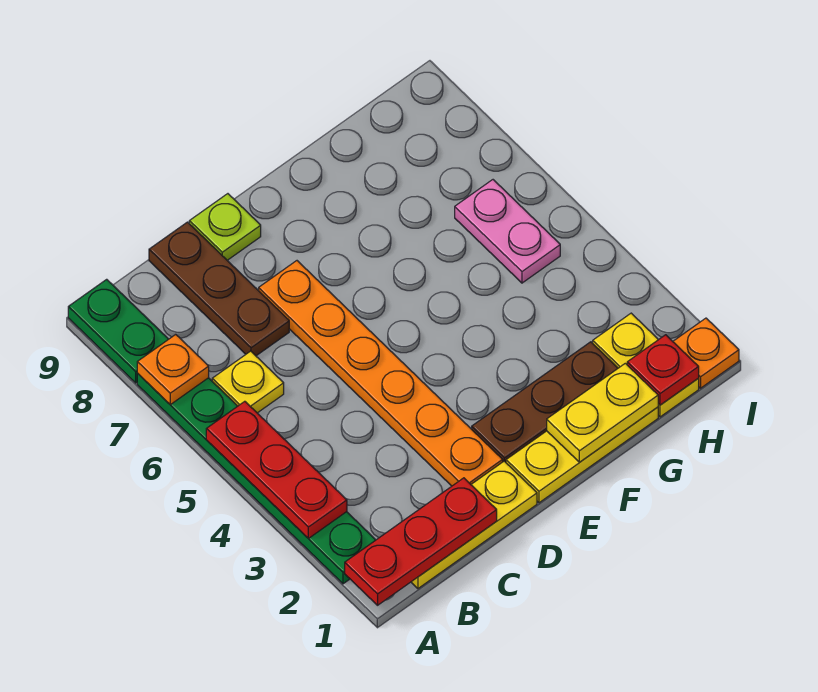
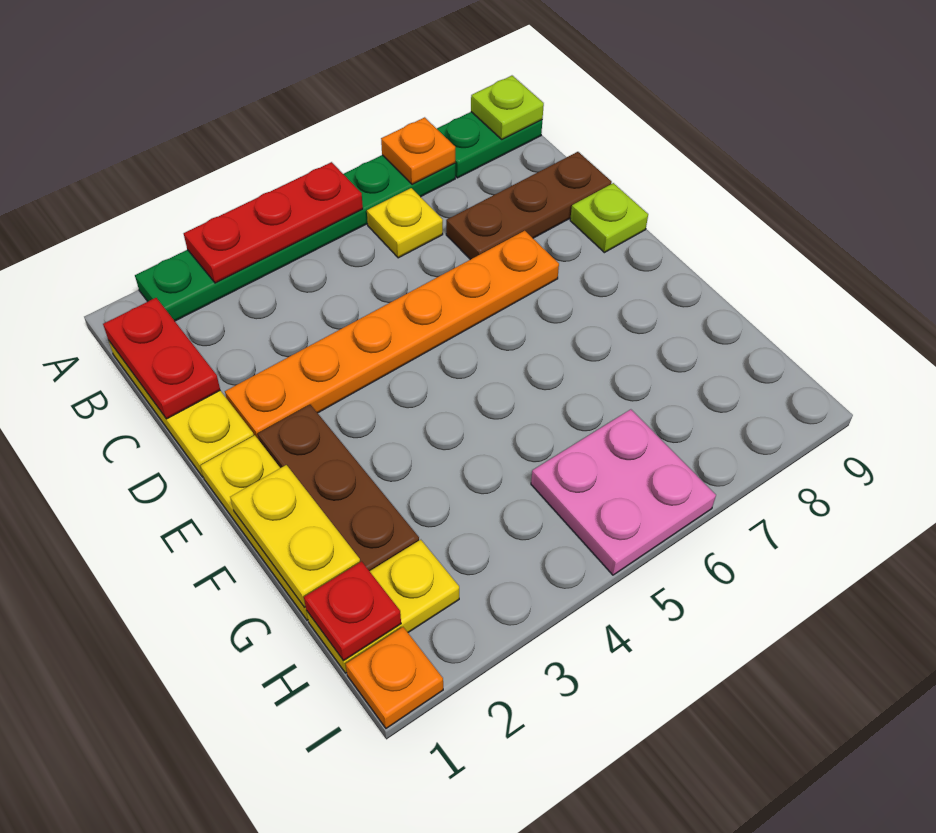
red 1x3 plate [345,478,497,605] -> red 1x2 plate [103,298,220,419]
none -> lime 1x1 plate [471,76,544,139]
pink 1x2 plate [455,180,560,283] -> pink 2x2 plate [531,409,716,575]

